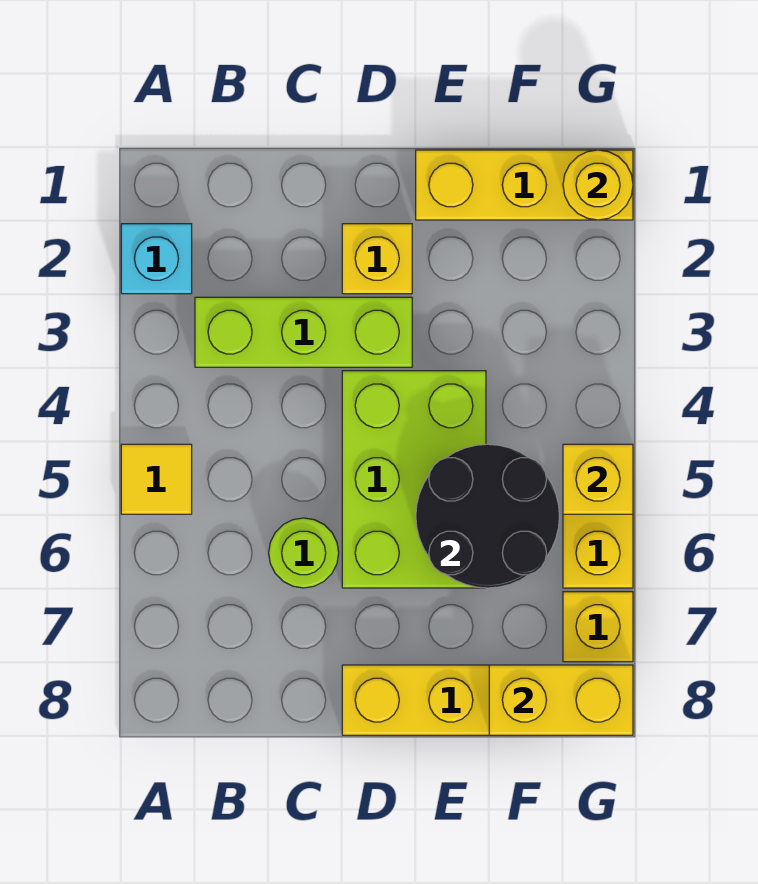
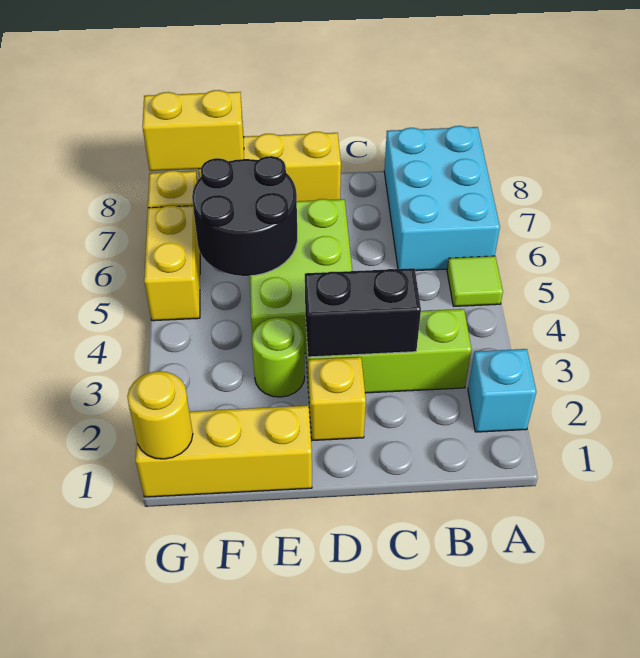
yellow 1x1 tile [121,444,192,514] -> lime 1x1 tile [447,256,503,306]
none -> cyan 2x3 brick [384,126,500,271]
none -> black 1x2 brick [305,268,421,357]
lime 1x1 round brick [269,518,339,588] -> lime 1x1 round brick moved to [252,318,305,397]
yellow 1x1 brick [563,444,633,514] -> none

